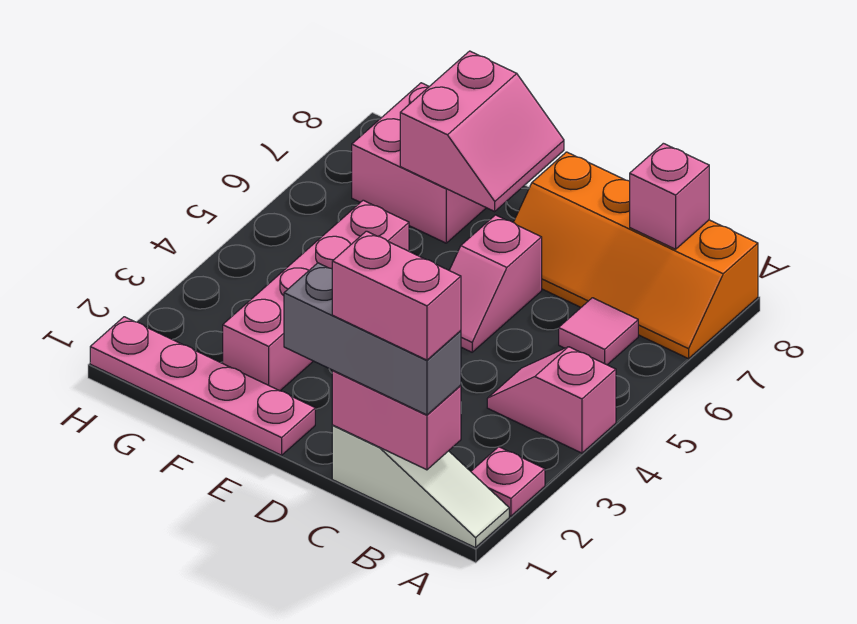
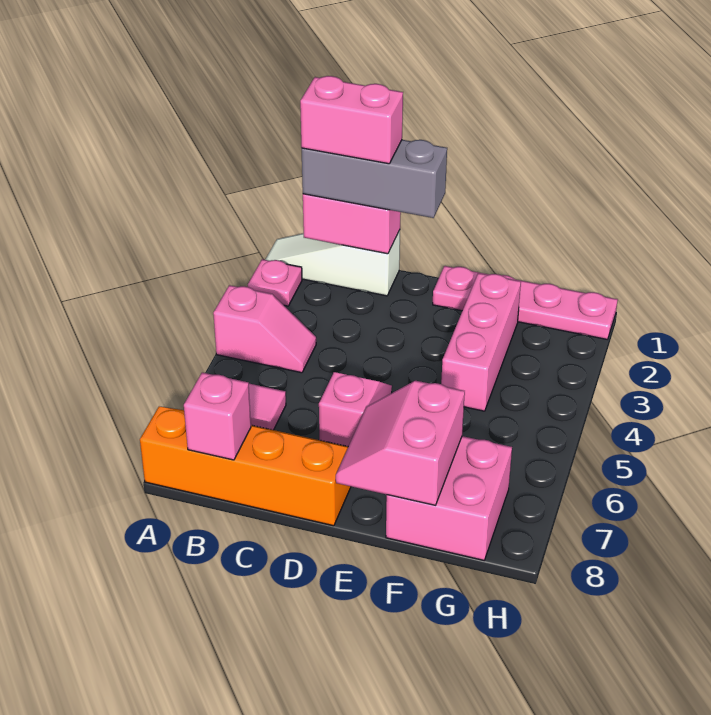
pink 1x4 brick [223,200,409,391] -> pink 1x3 brick [441,273,521,411]

